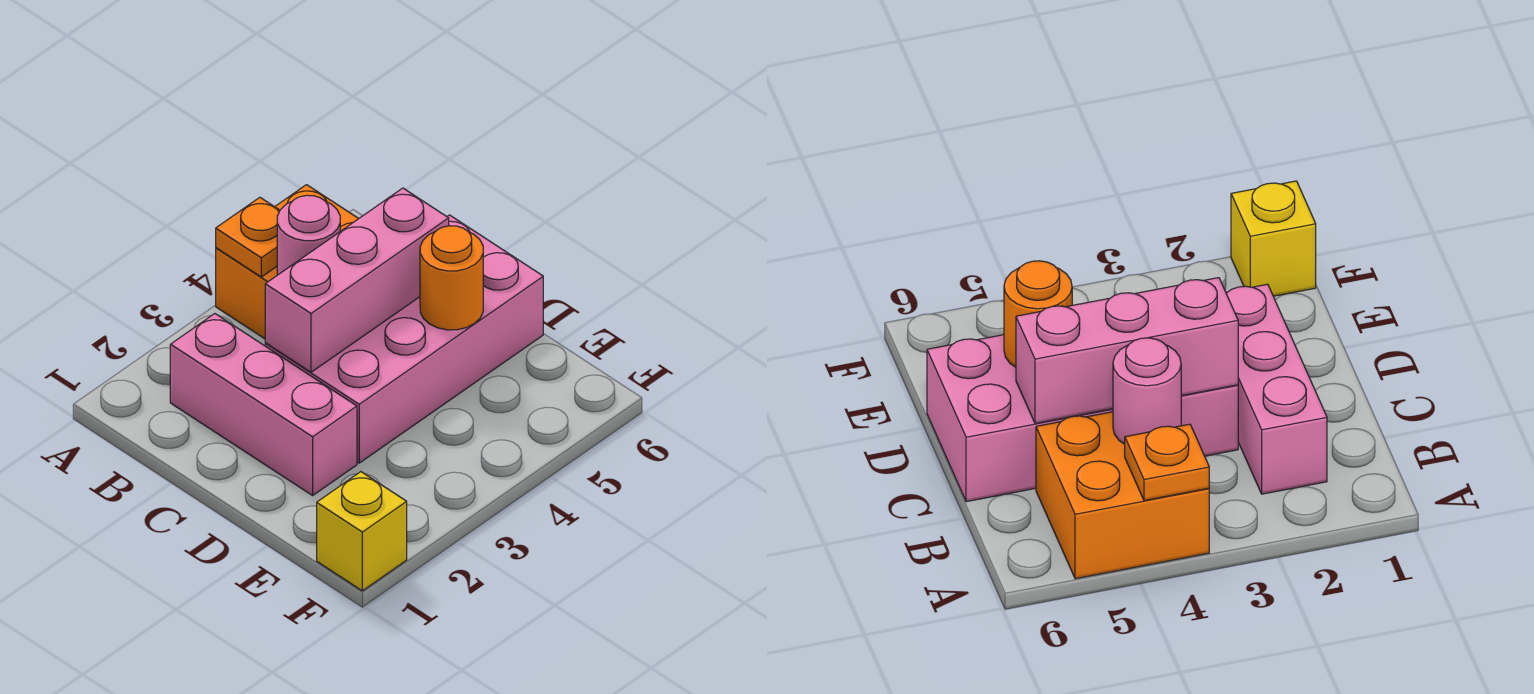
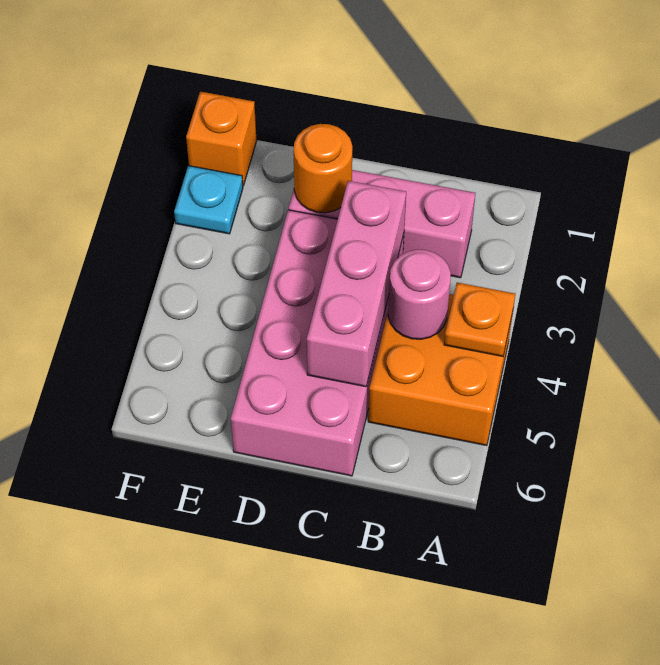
orange 1x1 round brick [420,226,483,330] -> orange 1x1 round brick moved to [293,124,352,213]
yellow 1x1 brick [317,472,407,591] -> orange 1x1 brick [186,92,256,186]
none -> cyan 1x1 plate [174,166,243,234]

